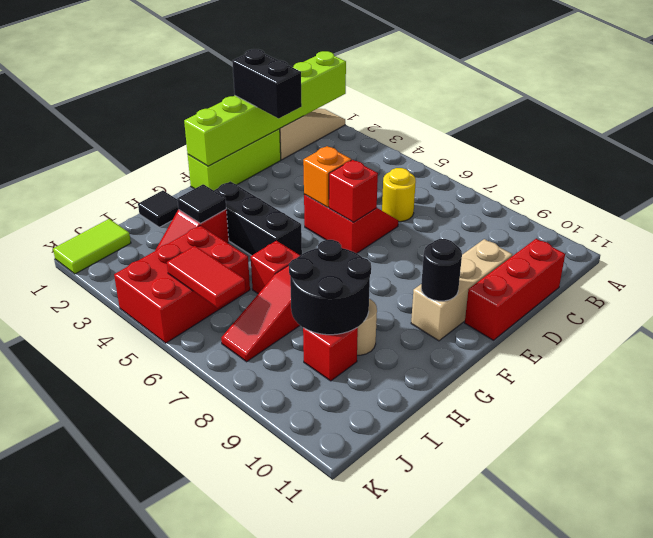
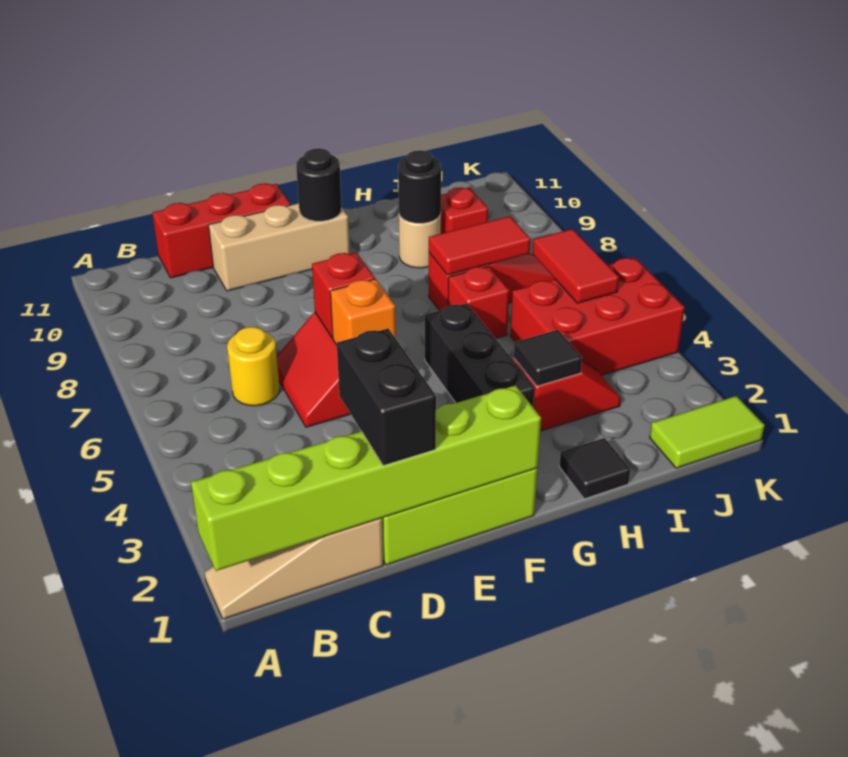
none -> red 1x2 tile [429,216,530,275]
black 2x2 round brick [289,240,371,335] -> black 1x1 round brick [398,150,441,223]

